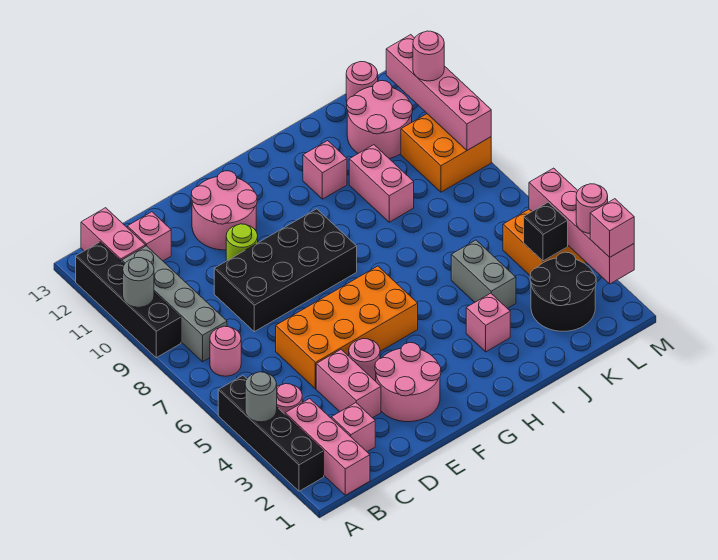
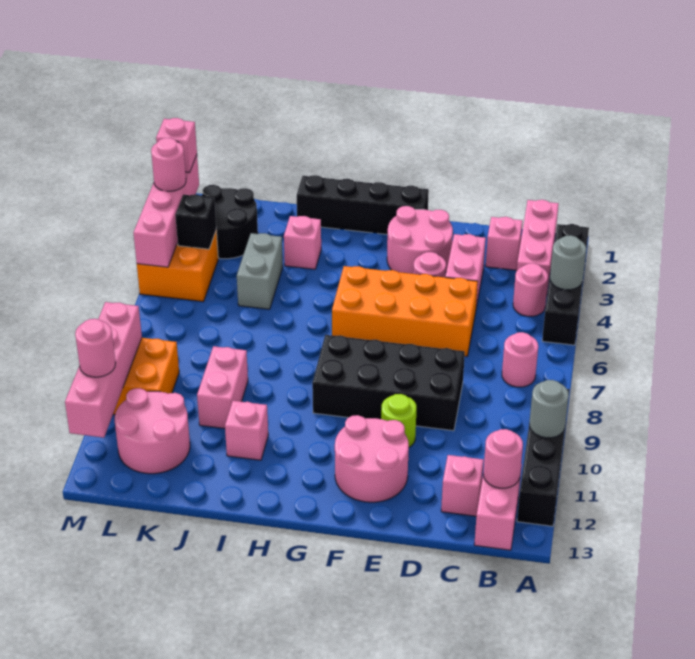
grey 1x4 brick [122,246,227,362] -> none
none -> black 1x4 brick [297,175,429,235]
pink 1x1 round brick [346,62,378,101] -> pink 1x1 round brick moved to [483,429,523,488]

